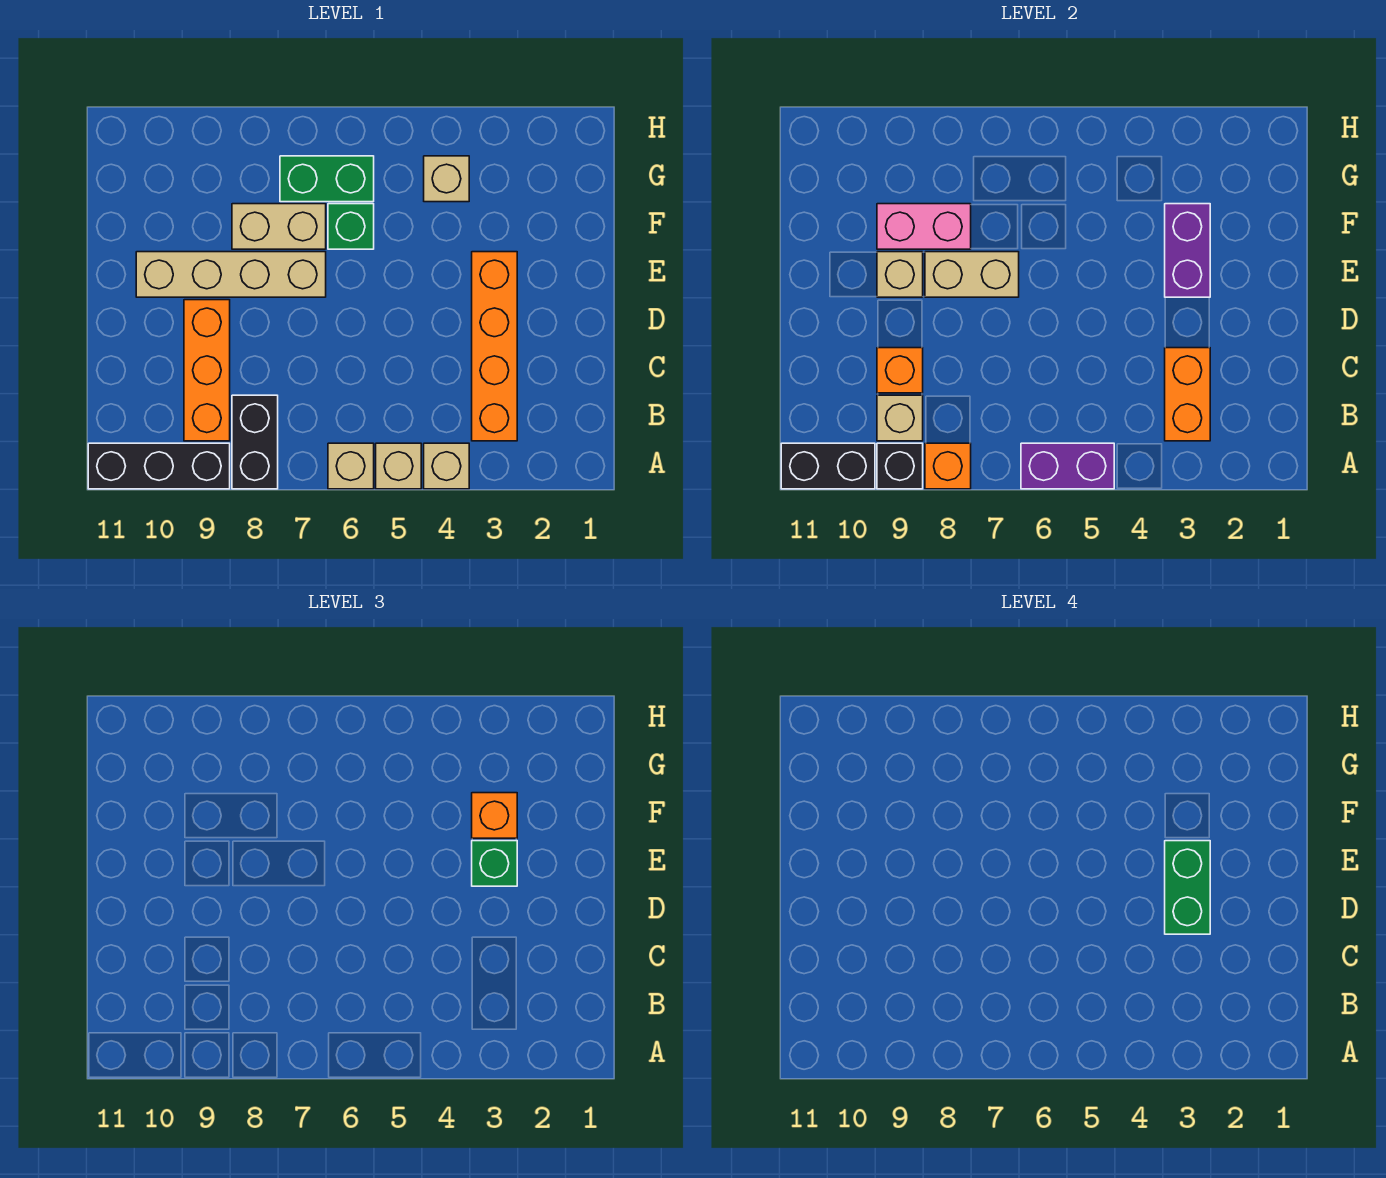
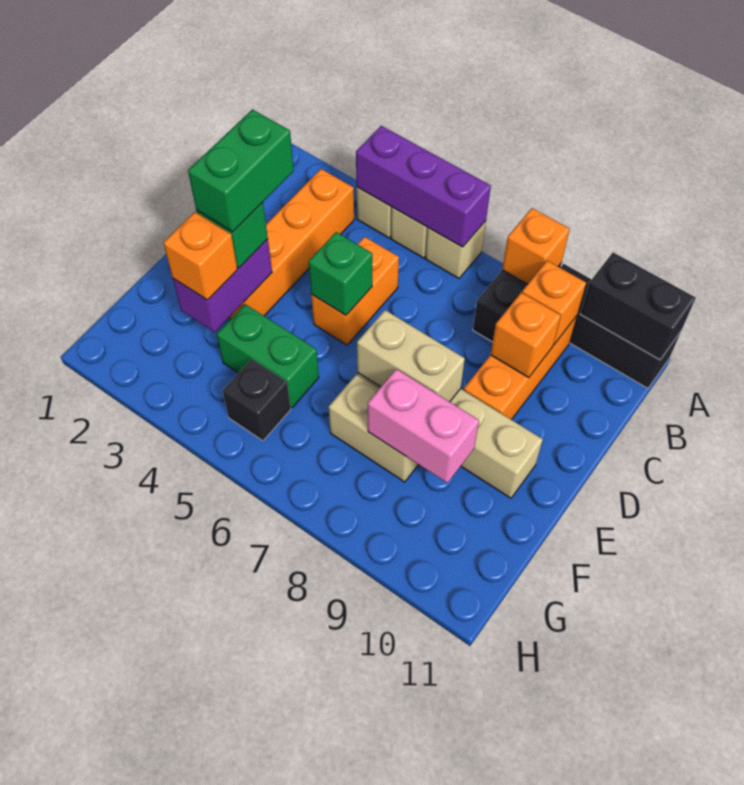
purple 1x2 brick [1021,443,1114,489] -> purple 1x3 brick [356,126,491,247]
black 1x1 brick [877,443,923,489] -> black 1x1 brick moved to [222,359,291,441]
orange 1x2 brick [1165,348,1210,441] -> orange 1x2 brick moved to [311,237,399,345]
tan 1x1 brick [877,395,923,441] -> orange 1x1 brick [522,261,586,345]
tan 1x1 brick [877,252,923,297] -> none
green 1x1 brick [328,204,374,249] -> green 1x1 brick moved to [309,232,372,315]
tan 1x1 brick [424,156,469,202] -> none
green 1x2 brick [280,156,374,202] -> green 1x2 brick moved to [217,304,319,408]

